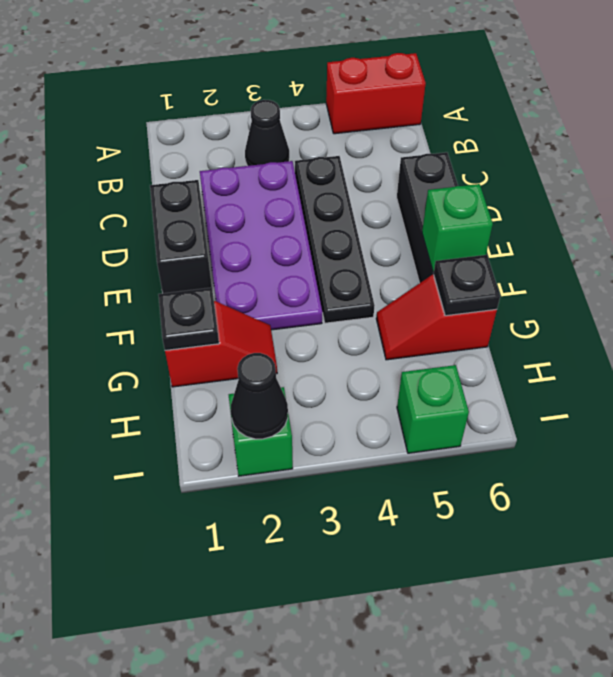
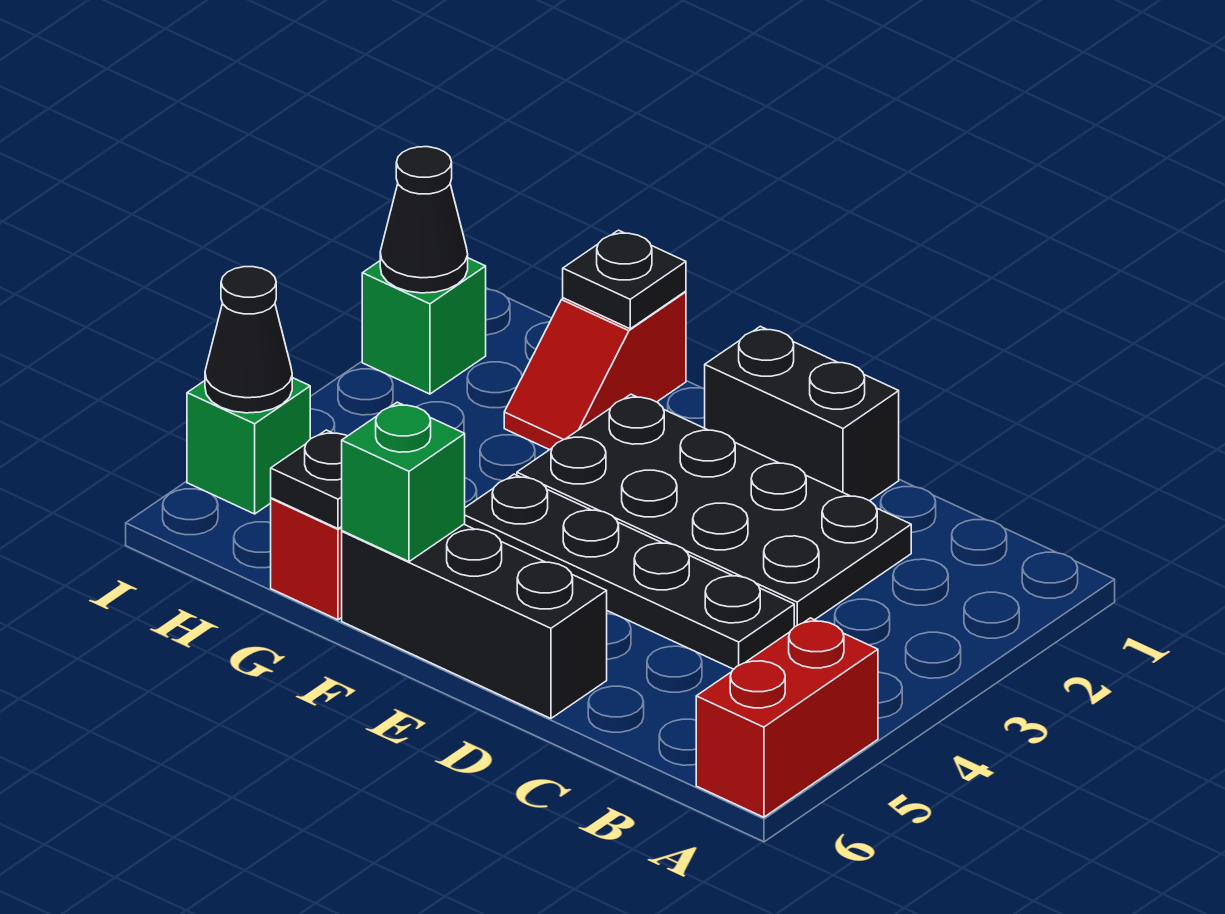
black 1x1 cone [245,100,289,166] -> black 1x1 cone moved to [205,267,292,413]
purple 2x4 plate [200,161,322,330] -> black 2x4 plate [517,394,911,627]

